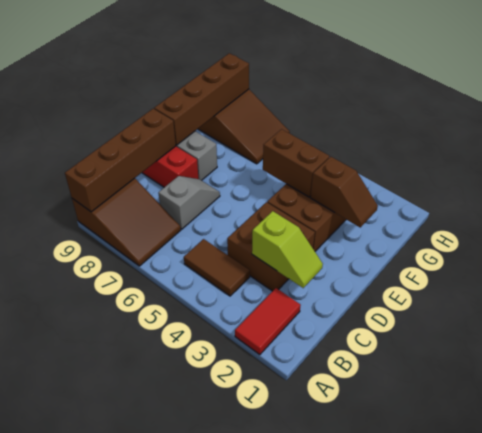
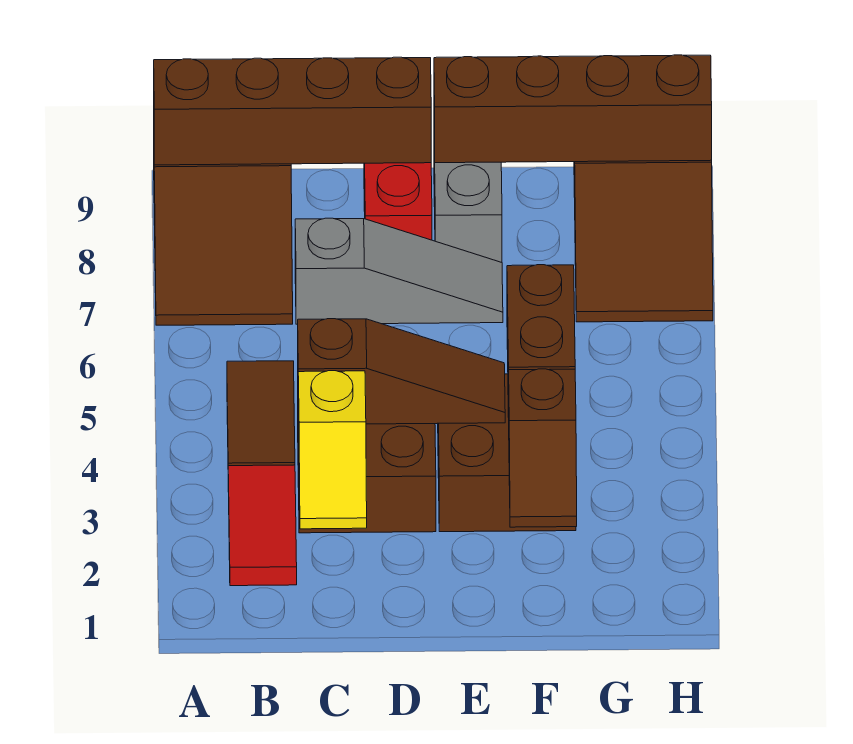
red 1x2 tile [235,288,301,355] -> red 1x2 tile turned to [228,465,297,586]
lime 1x2 slope [252,211,323,288] -> yellow 1x2 slope [298,371,367,529]
none -> brown 1x3 slope [298,319,505,424]
grey 1x2 slope [158,176,220,229] -> grey 1x3 slope [295,218,503,324]

